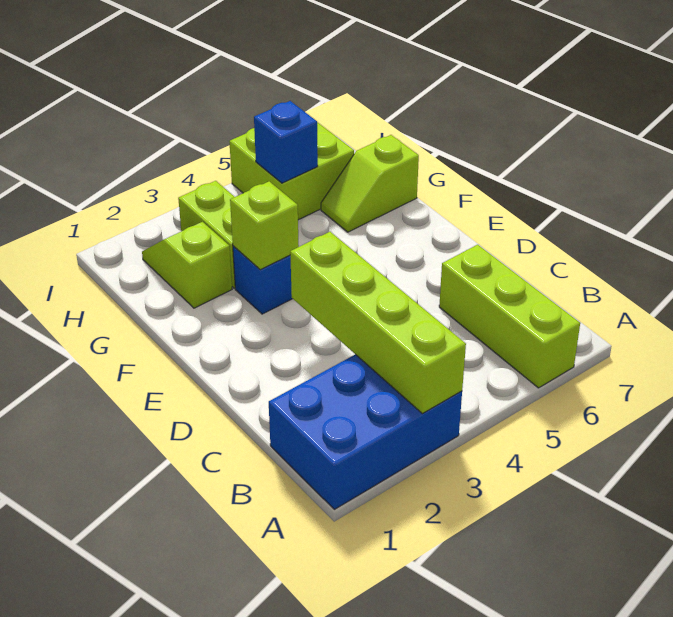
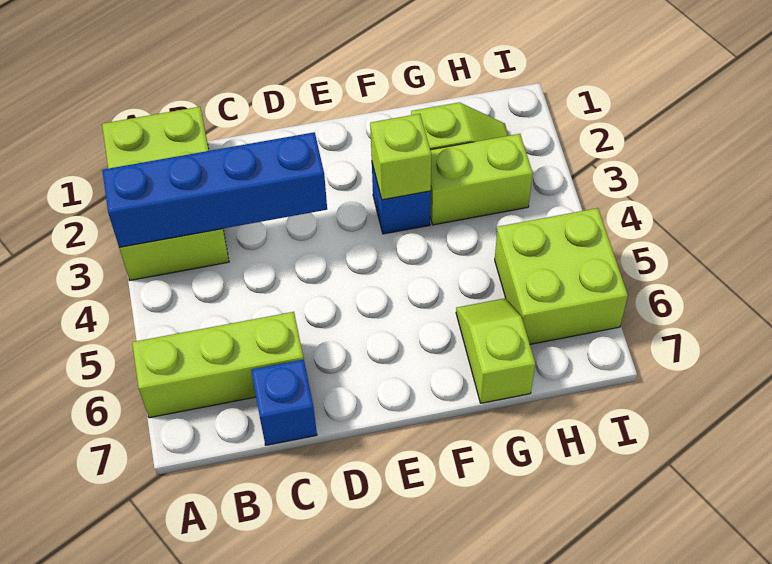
blue 2x3 brick [269,354,462,509] -> lime 2x3 brick [102,107,229,280]
lime 1x4 brick [290,232,466,414] -> blue 1x4 brick [102,132,327,247]
blue 1x1 brick [254,101,318,183] -> blue 1x1 brick moved to [251,359,317,445]

